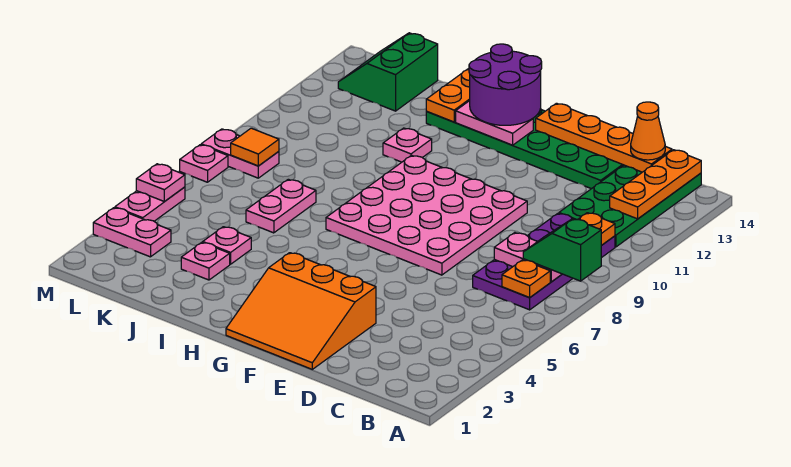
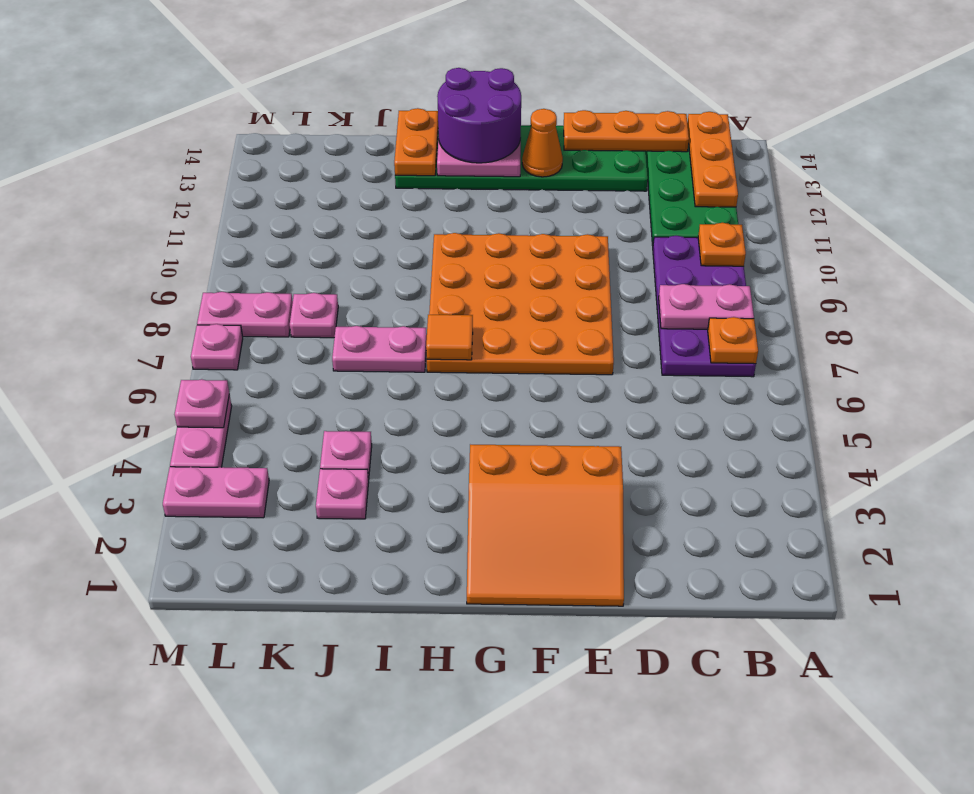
green 1x2 slope [523,219,602,281] -> none
orange 1x4 plate [536,103,672,172] -> orange 1x3 plate [564,110,689,152]
orange 1x1 cone [631,102,665,160] -> orange 1x1 cone moved to [522,109,563,177]
pink 4x4 plate [326,155,527,275] -> orange 4x4 plate [427,233,614,375]
pink 1x1 plate [383,128,432,162] -> pink 1x1 plate moved to [290,293,338,338]
pink 1x2 plate [246,179,316,233] -> pink 1x2 plate turned to [332,326,427,372]
green 2x2 slope [338,33,438,111] -> none
orange 1x1 tile [231,128,279,166] -> orange 1x1 tile moved to [426,315,473,360]

